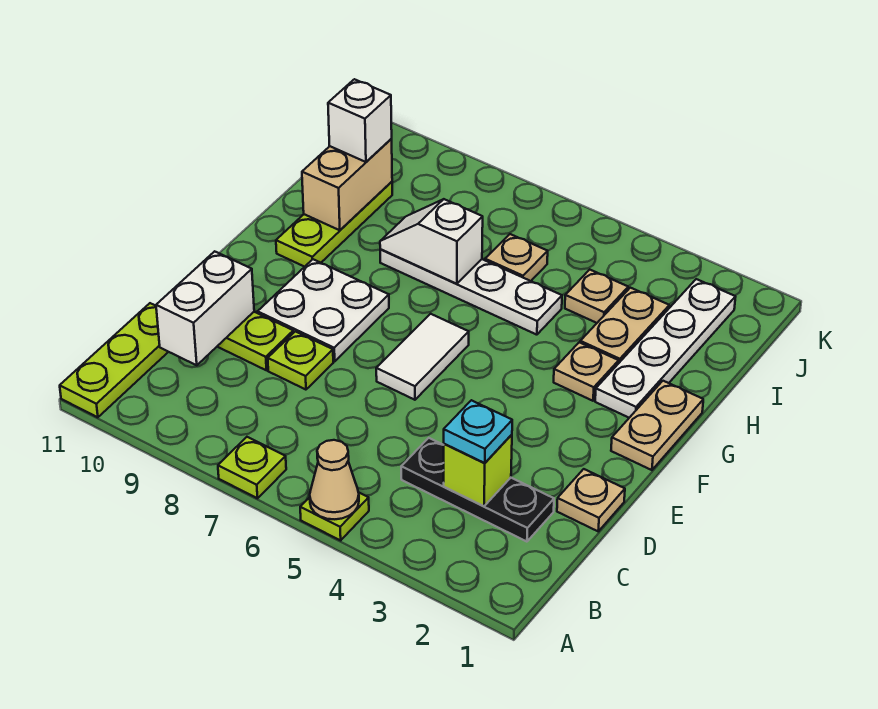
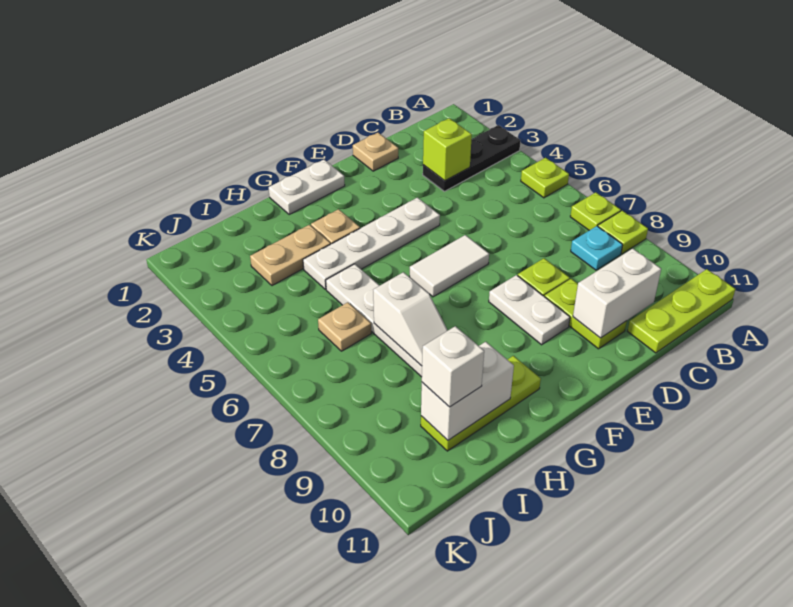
tan 1x1 cone [310,440,359,519] -> none
none -> lime 1x1 plate [598,211,648,254]
black 1x3 plate [401,438,554,542] -> black 1x3 plate turned to [423,125,520,191]
cyan 1x1 plate [444,400,512,463] -> cyan 1x1 plate moved to [571,226,623,270]
white 2x2 plate [258,259,389,361] -> white 1x2 plate [489,275,570,345]
tan 1x2 plate [611,381,703,470] -> white 1x2 plate [269,160,345,214]
white 1x4 plate [595,279,735,418] -> white 1x4 plate moved to [303,197,440,289]
tan 1x2 brick [302,139,392,230] -> white 1x2 brick [421,342,514,440]
tan 1x1 plate [565,270,628,323] -> none

